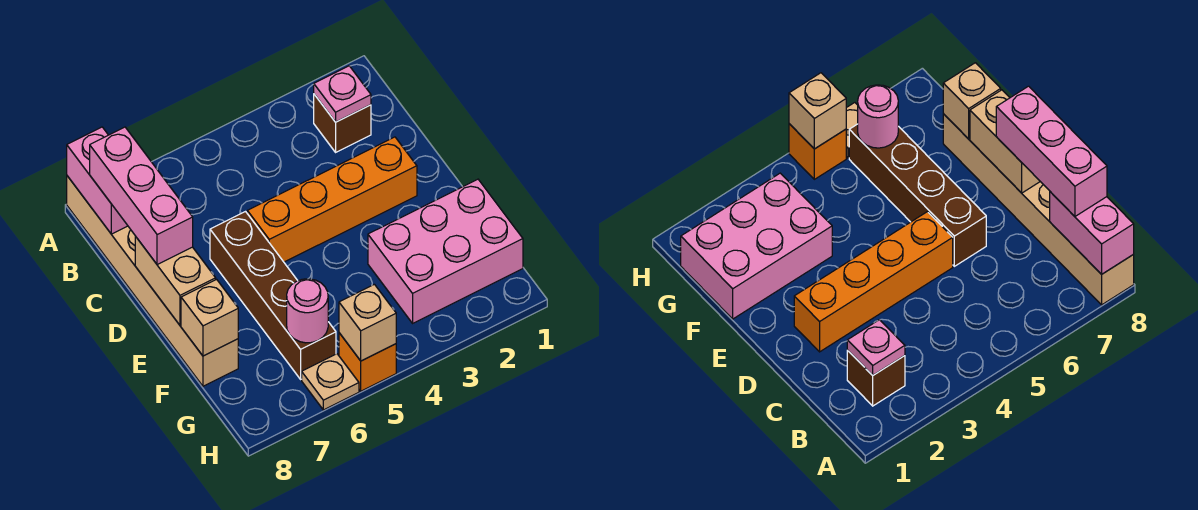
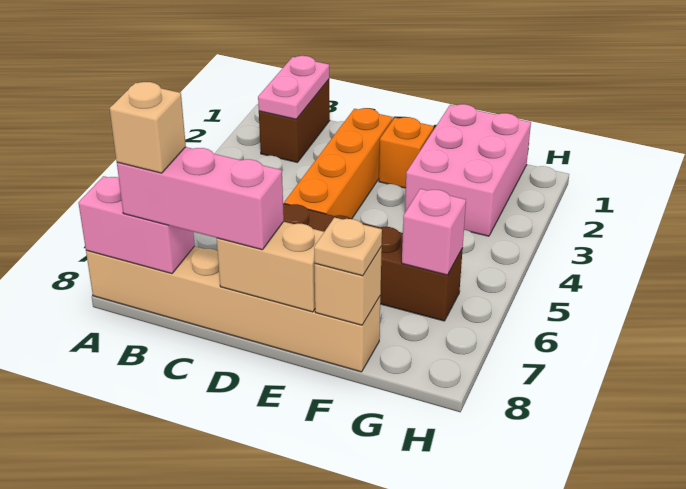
brown 1x1 brick [314,94,371,152] -> brown 1x2 brick [259,80,330,162]
pink 1x1 plate [314,66,371,122] -> pink 1x2 plate [258,56,329,119]
pink 1x1 round brick [287,279,328,343] -> pink 1x1 brick [402,189,466,275]
orange 1x1 brick [339,333,396,391] -> orange 1x1 brick moved to [379,117,434,188]
tan 1x1 brick [339,284,396,361] -> tan 1x1 brick moved to [110,82,186,173]
tan 1x1 plate [302,354,359,410] -> tan 1x1 plate moved to [314,218,382,276]

